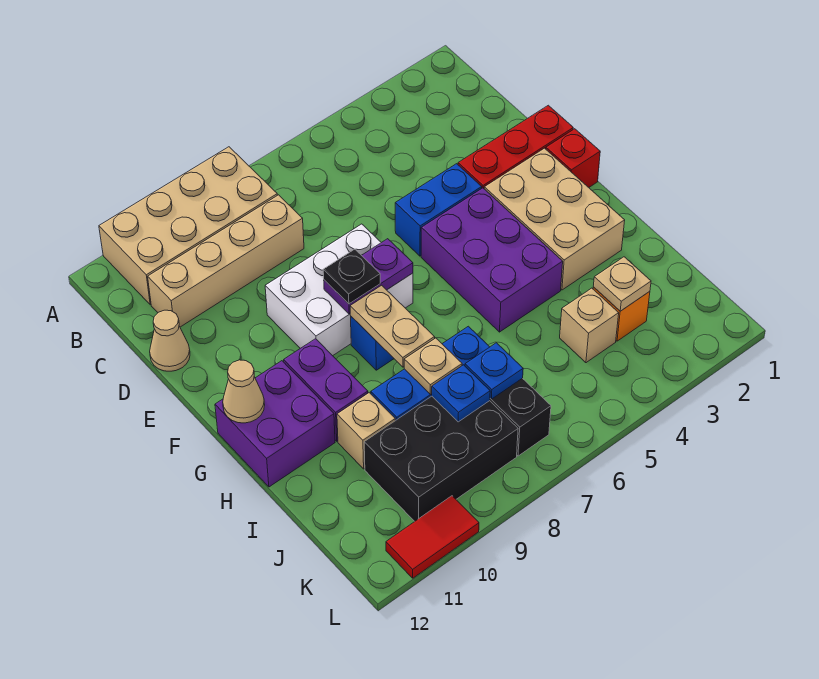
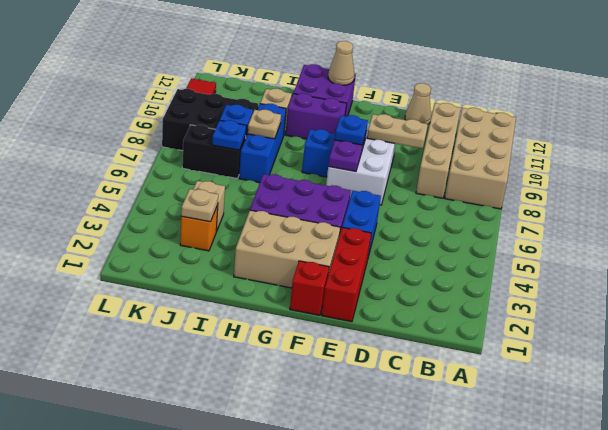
black 1x1 plate [323,249,380,304] -> blue 1x1 plate [335,115,368,145]
tan 1x2 plate [350,285,435,367] -> tan 1x2 plate moved to [367,114,428,148]
black 2x3 brick [364,396,518,521] -> black 2x3 brick turned to [162,89,258,151]

